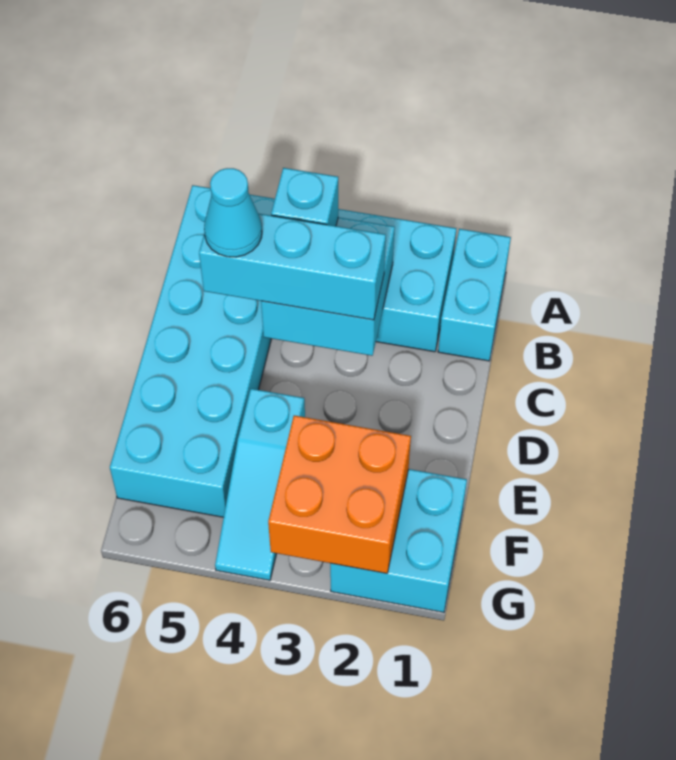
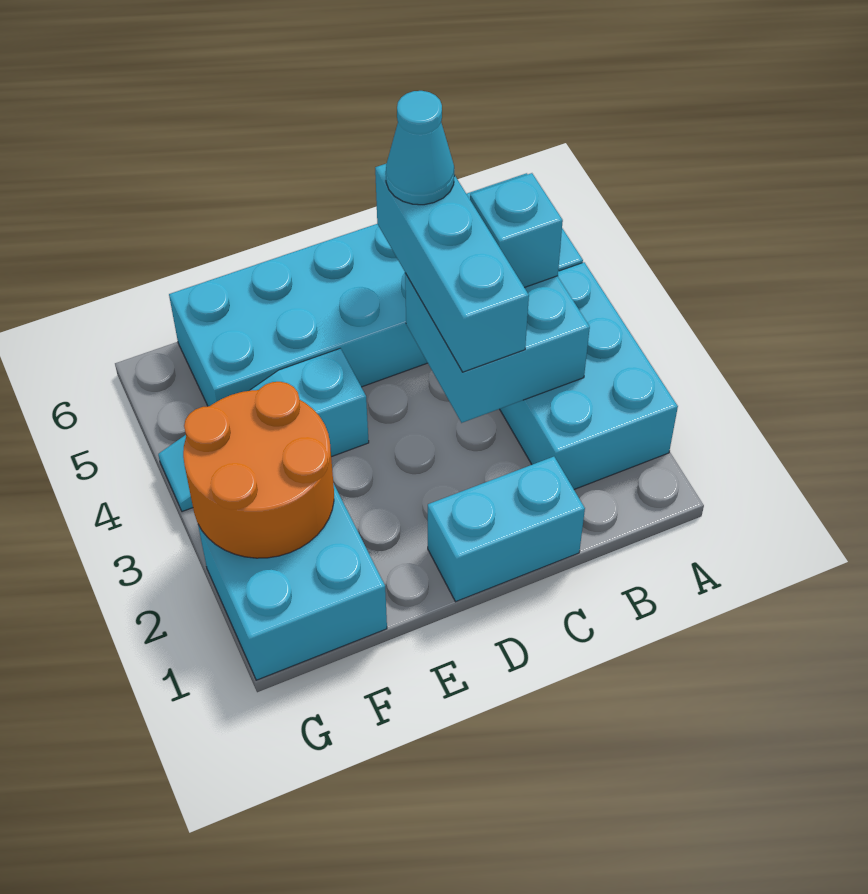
cyan 1x2 brick [438,229,511,361] -> cyan 1x2 brick moved to [428,457,585,602]
orange 2x2 brick [268,415,411,573] -> orange 2x2 round brick [183,382,334,558]

